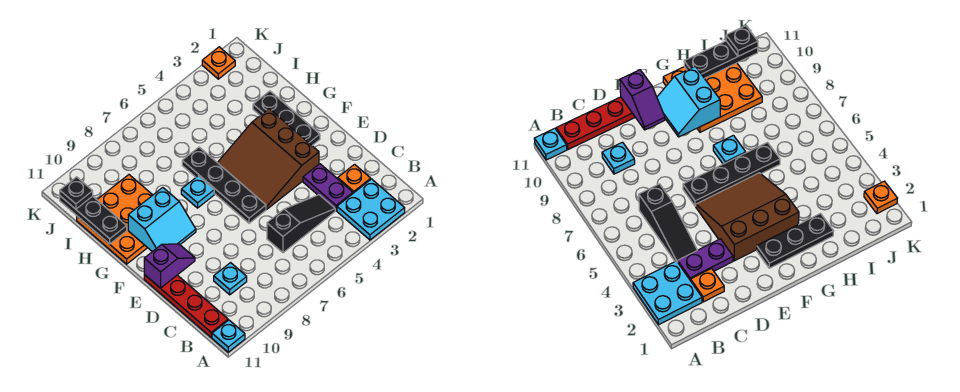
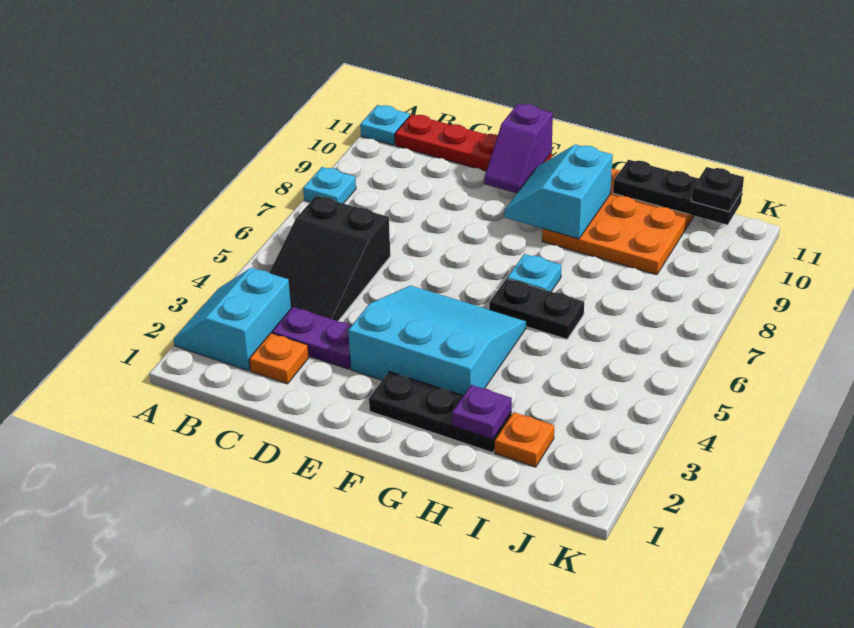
cyan 2x2 plate [337,179,405,240] -> cyan 2x2 slope [174,268,291,371]
black 1x3 slope [267,195,335,253] -> black 2x3 slope [269,196,390,321]
cyan 1x1 plate [214,263,247,295] -> cyan 1x1 plate moved to [303,167,356,203]
brown 3x3 slope [217,109,319,209] -> cyan 3x3 slope [348,286,526,396]
black 1x4 plate [182,147,266,223] -> black 1x2 plate [489,279,584,339]
none -> purple 1x1 plate [452,385,512,439]
orange 1x1 plate [202,47,235,79] -> orange 1x1 plate moved to [495,412,554,467]

